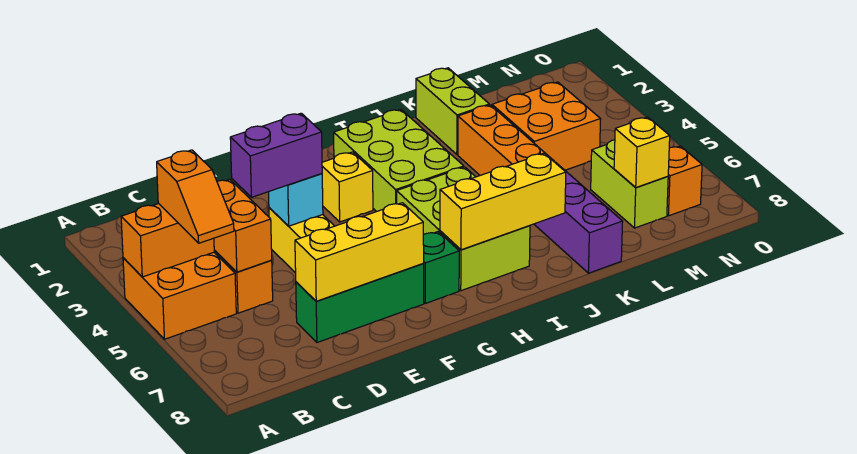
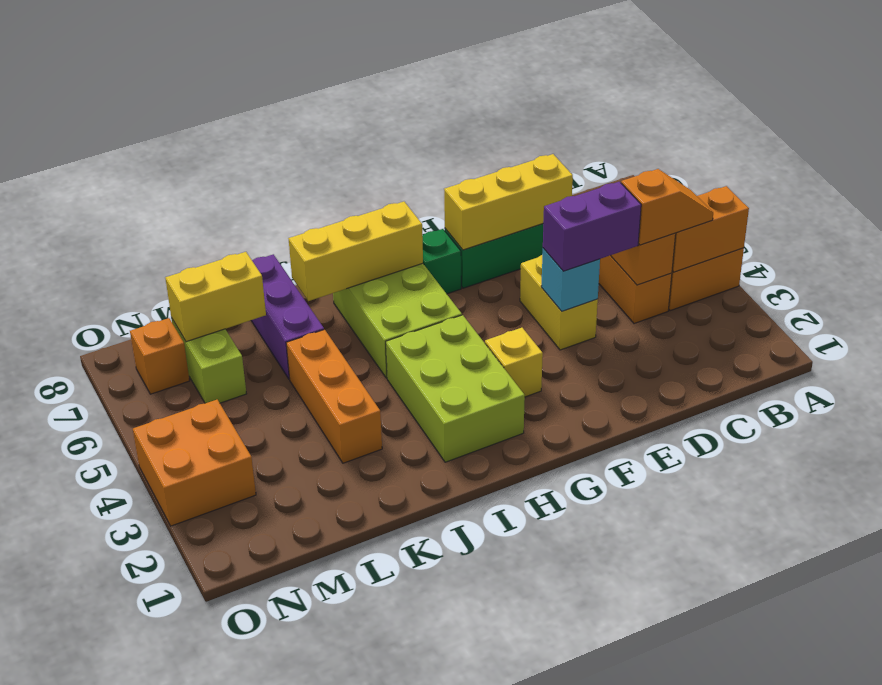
orange 1x2 slope [157,150,234,243] -> orange 1x2 slope turned to [621,169,713,245]
lime 1x2 brick [416,68,489,154] -> none
orange 2x2 brick [492,82,601,170] -> orange 2x2 brick moved to [133,400,256,526]
yellow 1x1 brick [614,117,670,188] -> yellow 1x2 brick [165,252,266,342]

